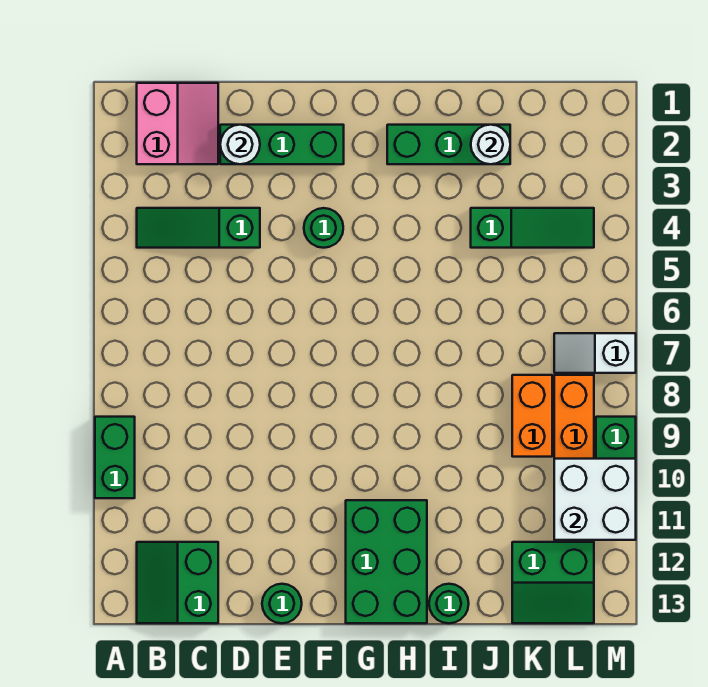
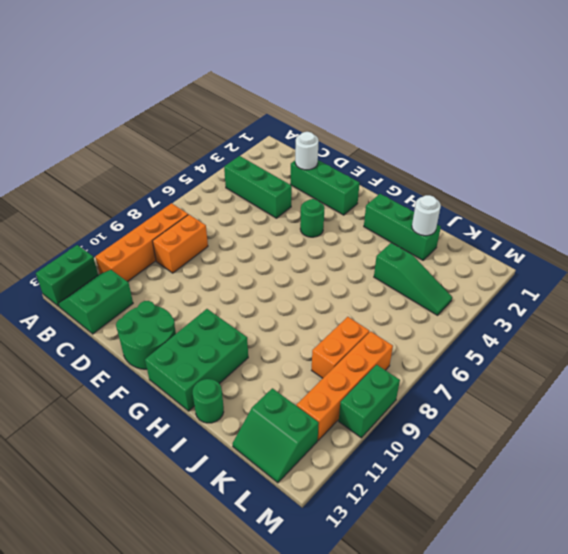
green 1x2 brick [95,417,135,498] -> green 1x2 brick moved to [36,245,98,306]
pink 2x2 slope [137,83,218,164] -> none
green 1x3 slope [137,208,260,248] -> green 1x3 brick [224,156,292,218]
none -> orange 1x4 brick [95,203,188,282]
none -> orange 1x2 brick [153,215,208,273]
green 1x1 round brick [262,584,302,623] -> green 2x2 round brick [116,301,176,369]
white 1x2 slope [554,333,636,373] -> none
white 2x2 brick [554,459,636,540] -> none

